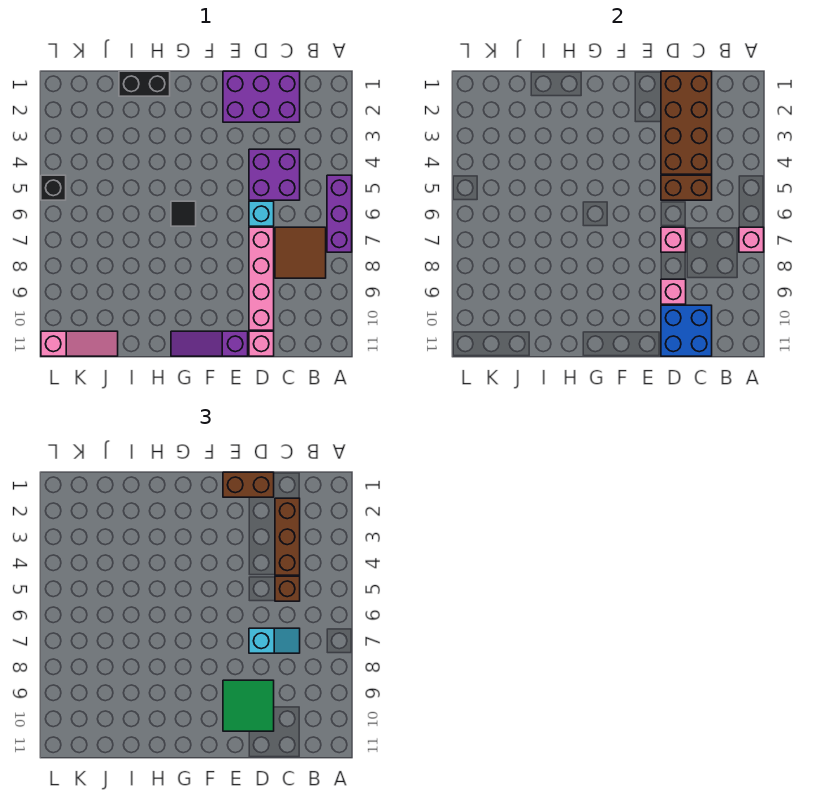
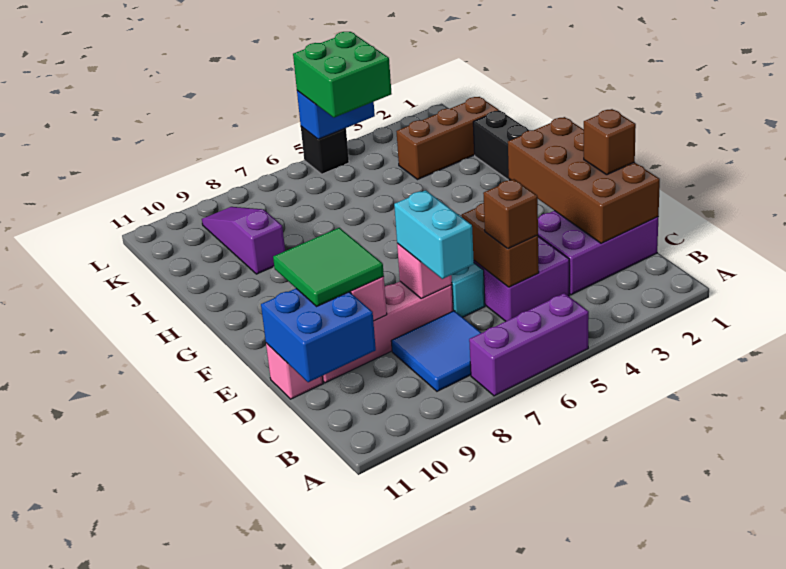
pink 1x1 brick [739,227,764,252] -> none
brown 2x2 tile [275,227,326,278] -> blue 2x2 tile [391,311,481,391]
purple 2x3 brick [223,71,300,122] -> purple 2x3 brick turned to [538,211,658,295]
brown 2x4 brick [661,71,712,174] -> brown 2x4 brick turned to [508,117,660,244]
brown 1x3 brick [275,498,300,575] -> brown 1x3 brick moved to [396,97,499,179]
cyan 1x2 slope [249,628,300,653] -> cyan 1x2 brick [394,190,474,279]
brown 1x2 brick [223,472,274,497] -> brown 1x1 brick [584,109,636,175]
purple 1x3 slope [171,331,248,356] -> purple 1x3 slope moved to [202,207,285,274]
black 1x1 tile [171,201,196,226] -> none
pink 1x3 slope [41,331,118,356] -> none
none -> green 2x2 brick [293,32,392,118]
none -> blue 1x2 brick [297,91,375,139]

